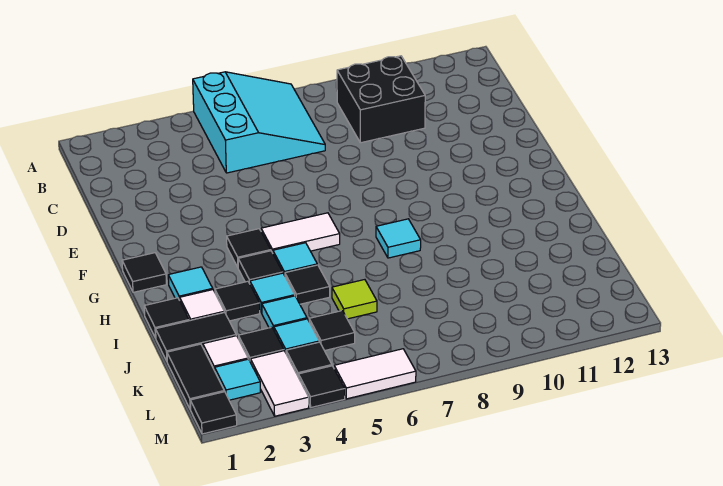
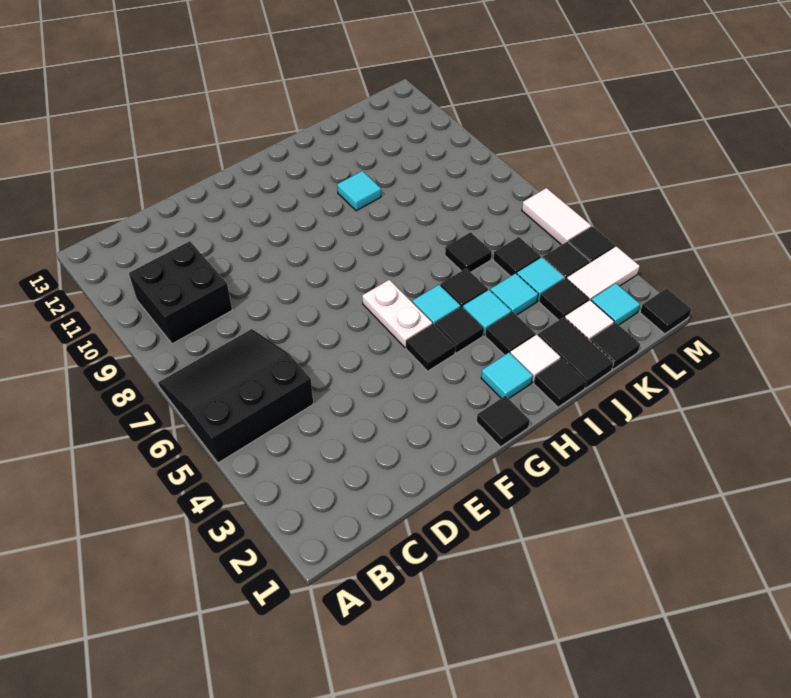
cyan 3x3 slope [193,72,325,173] -> black 3x3 slope [158,329,313,463]
white 1x2 tile [261,213,340,253] -> white 1x2 plate [362,280,432,348]
cyan 1x1 tile [376,219,421,258] -> cyan 1x1 tile moved to [337,171,381,211]
lime 1x1 tile [332,280,377,319] -> black 1x1 tile [445,232,492,272]
black 1x2 tile [167,344,224,410] -> black 1x1 tile [590,322,640,370]

